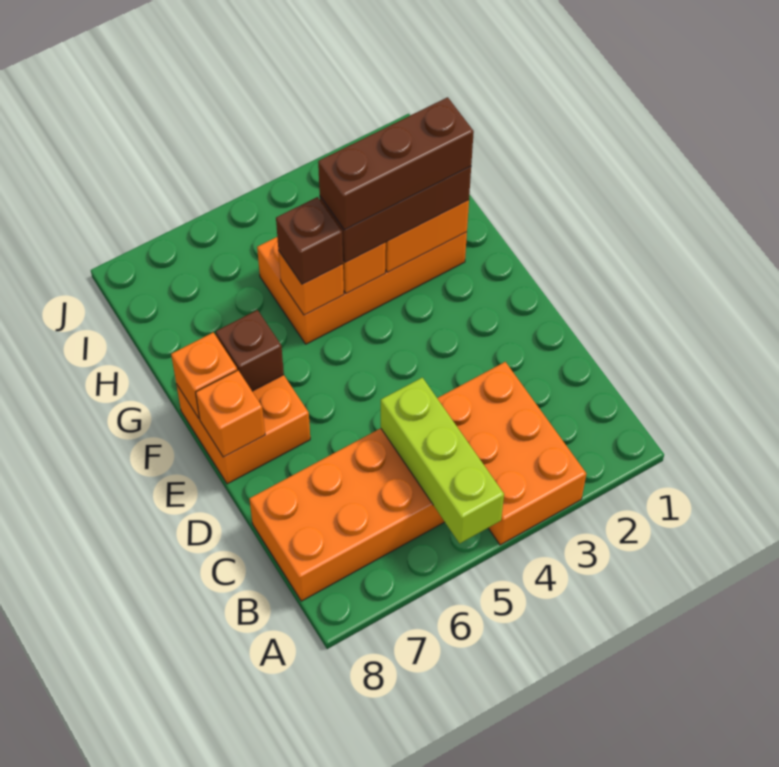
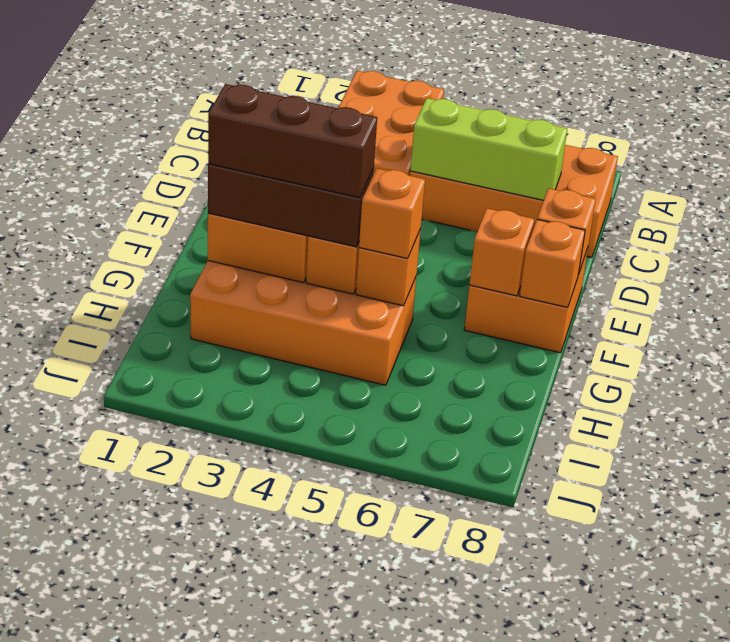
lime 1x3 brick [381,378,504,543] -> lime 1x3 brick turned to [410,98,567,200]
brown 1x1 brick [216,310,284,391] -> orange 1x1 brick [469,208,534,296]
brown 1x1 brick [276,197,343,284] -> orange 1x1 brick [359,168,425,259]

